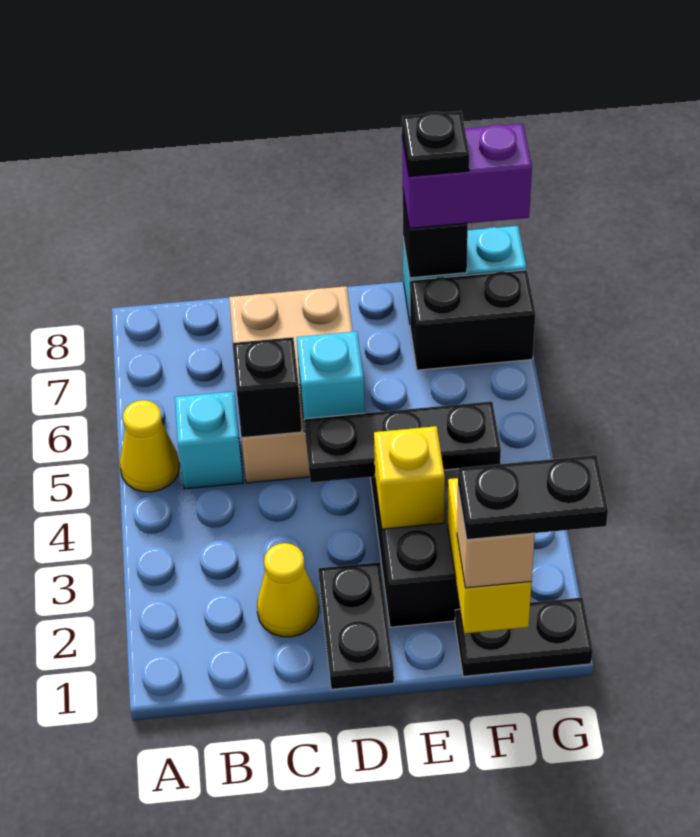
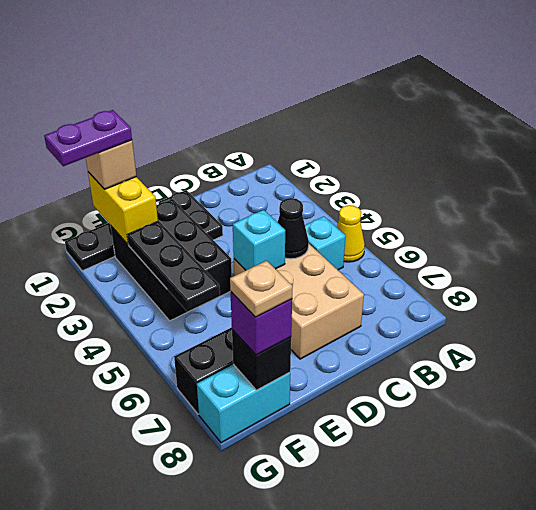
yellow 1x1 cone [257,543,319,637] -> none
black 1x1 brick [232,337,302,438] -> black 1x1 cone [277,198,309,259]
black 1x3 plate [304,401,501,483] -> black 1x3 plate turned to [127,221,220,312]
yellow 1x1 brick [374,426,445,529] -> none
black 1x2 plate [458,455,608,540] -> purple 1x2 plate [44,110,132,166]
purple 1x2 brick [402,124,532,228] -> purple 1x1 brick [230,291,292,355]
black 1x1 plate [402,111,469,177] -> tan 1x1 plate [230,261,293,317]

